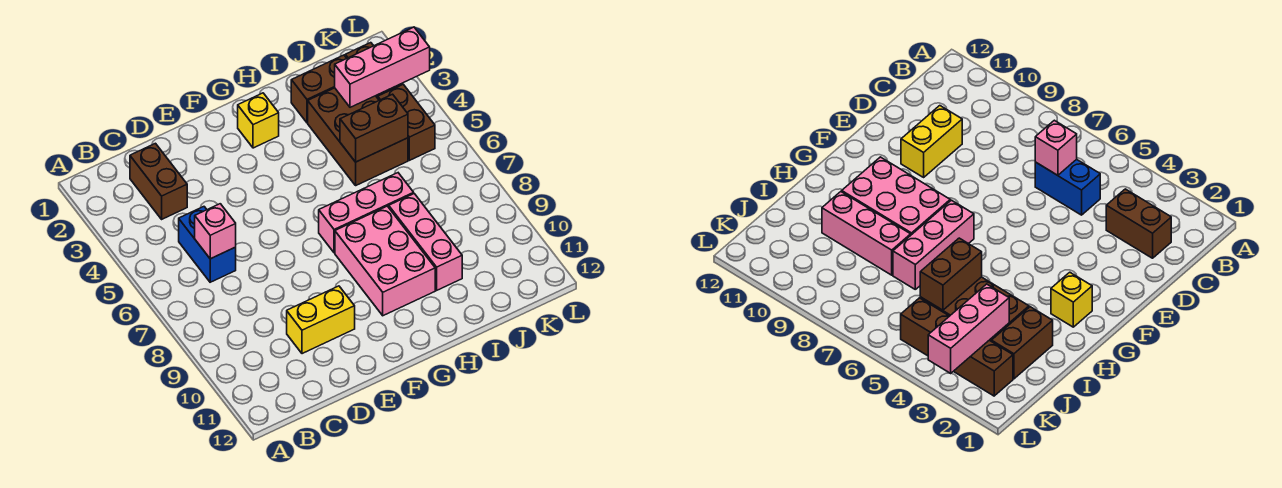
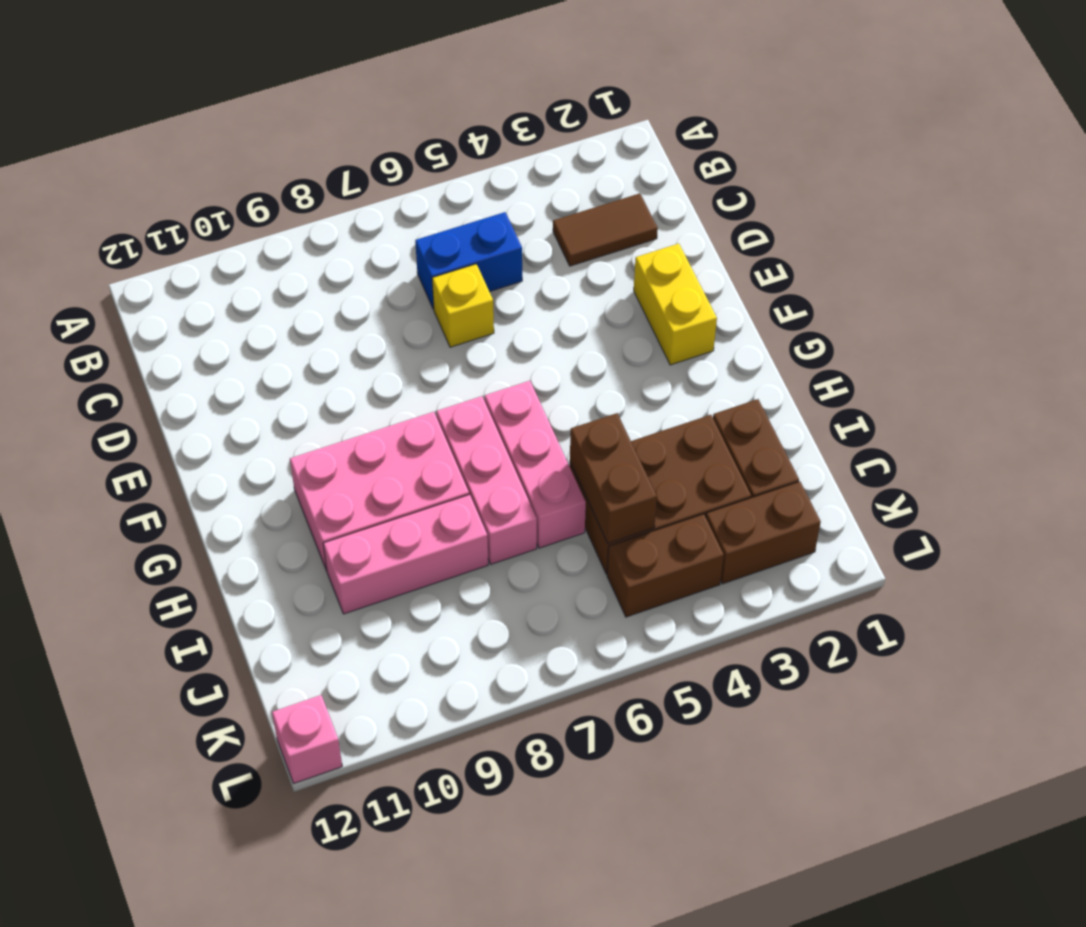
brown 1x2 brick [130,143,187,219] -> brown 1x2 tile [553,193,658,266]
pink 1x1 brick [195,204,236,259] -> pink 1x1 brick moved to [272,695,342,783]
yellow 1x2 brick [287,286,355,354] -> yellow 1x2 brick moved to [634,244,717,365]
yellow 1x1 brick [238,93,279,148] -> yellow 1x1 brick moved to [432,264,494,347]
pink 1x3 brick [335,27,430,107] -> pink 1x3 brick moved to [485,381,586,548]

